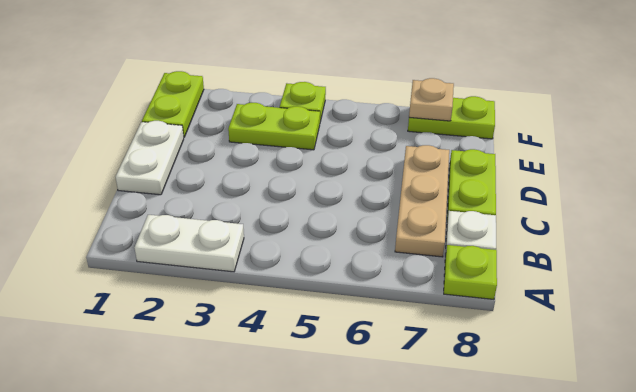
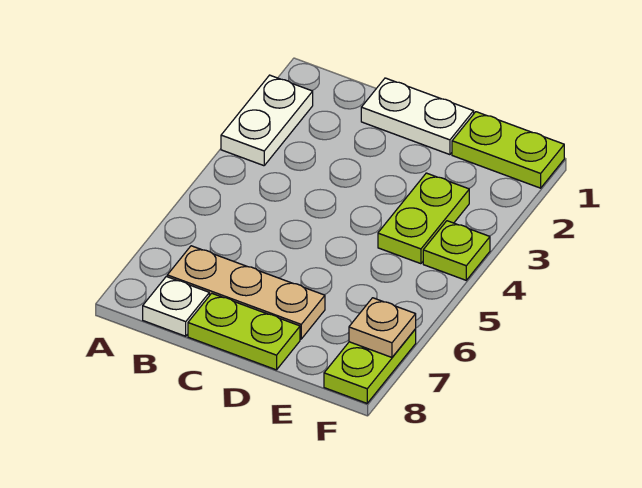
lime 1x1 plate [444,245,497,299] -> none

